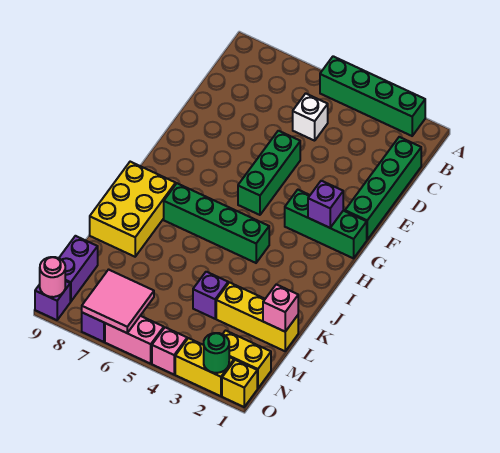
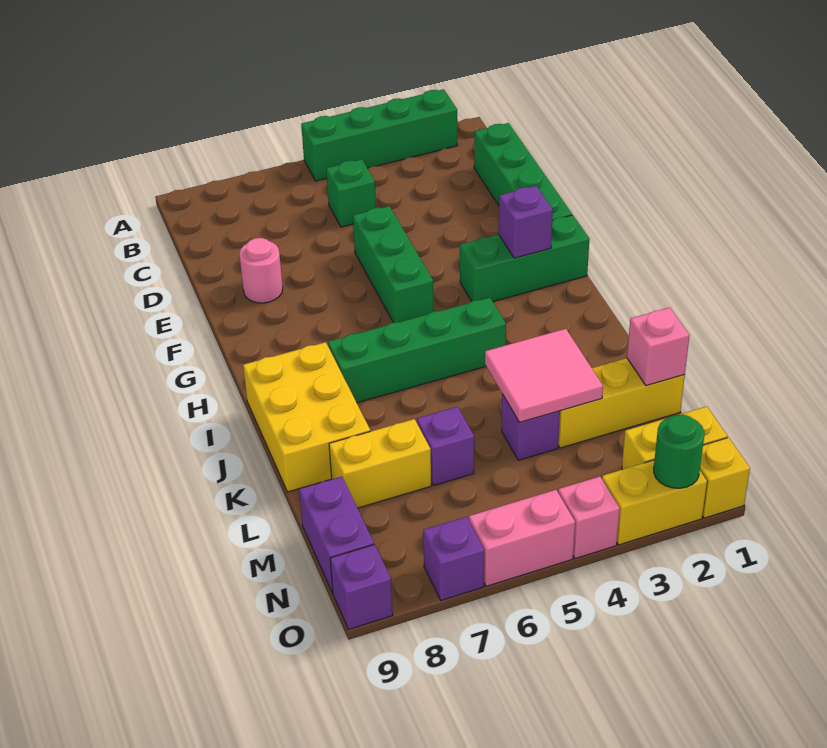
white 1x1 brick [293,93,328,141] -> green 1x1 brick [326,159,376,227]
none -> purple 1x1 brick [417,407,474,486]
none -> yellow 1x2 brick [329,419,431,508]
pink 2x2 tile [82,270,154,333] -> pink 2x2 tile moved to [485,329,603,423]
pink 1x1 round brick [40,257,65,297] -> pink 1x1 round brick moved to [239,238,283,303]

